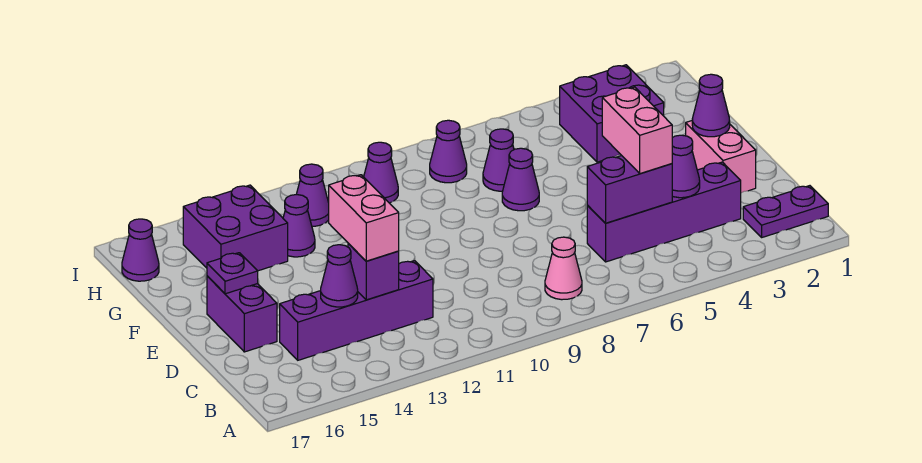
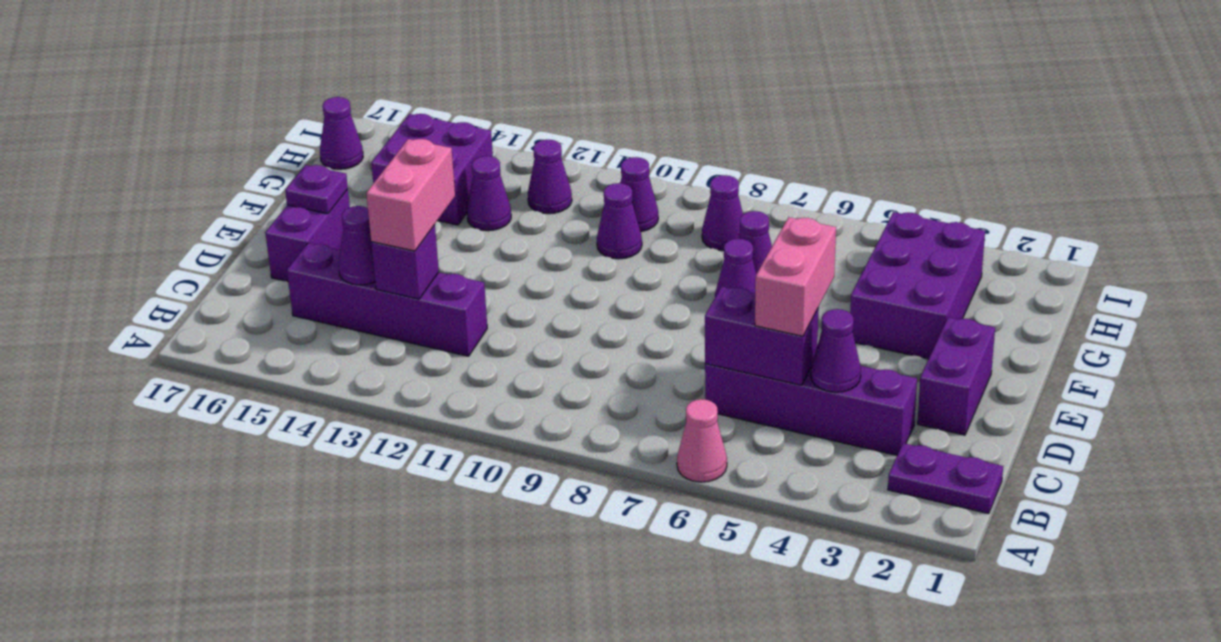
pink 1x1 cone [545,237,582,300] -> pink 1x1 cone moved to [677,399,727,482]
pink 1x2 brick [686,121,756,193] -> purple 1x2 brick [917,317,995,435]
purple 1x1 cone [692,74,730,137] -> purple 1x1 cone moved to [597,183,642,259]
purple 2x2 brick [560,65,664,162] -> purple 2x3 brick [850,212,985,359]

